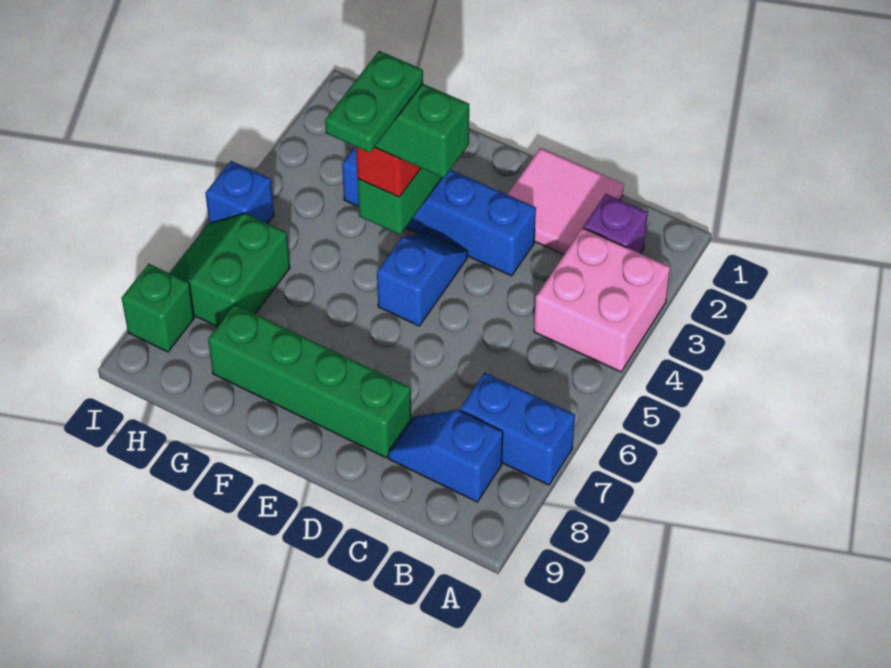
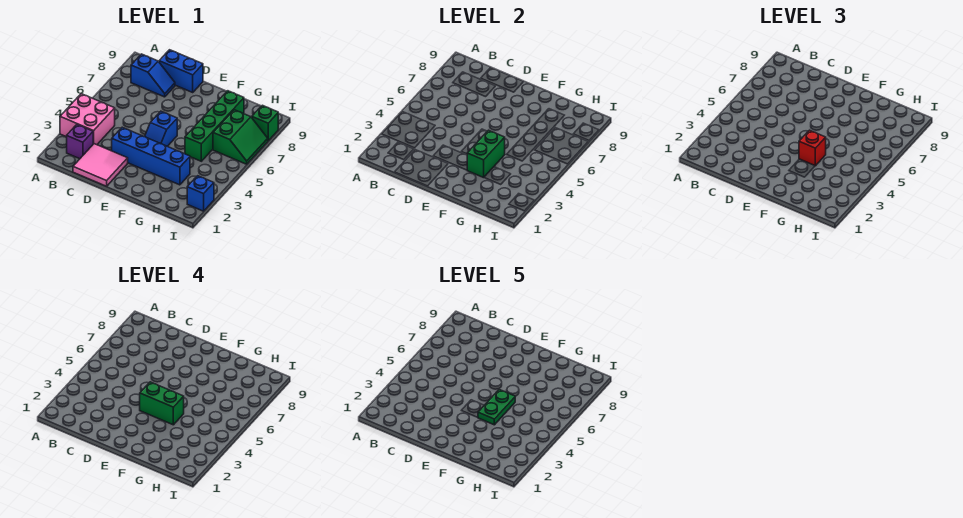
blue 1x2 brick [460,372,575,485] -> blue 1x2 brick moved to [159,50,203,92]
green 1x4 brick [208,304,411,458] -> green 1x4 brick turned to [185,91,244,161]
blue 1x1 brick [205,161,274,223] -> blue 1x1 brick moved to [187,176,214,211]

